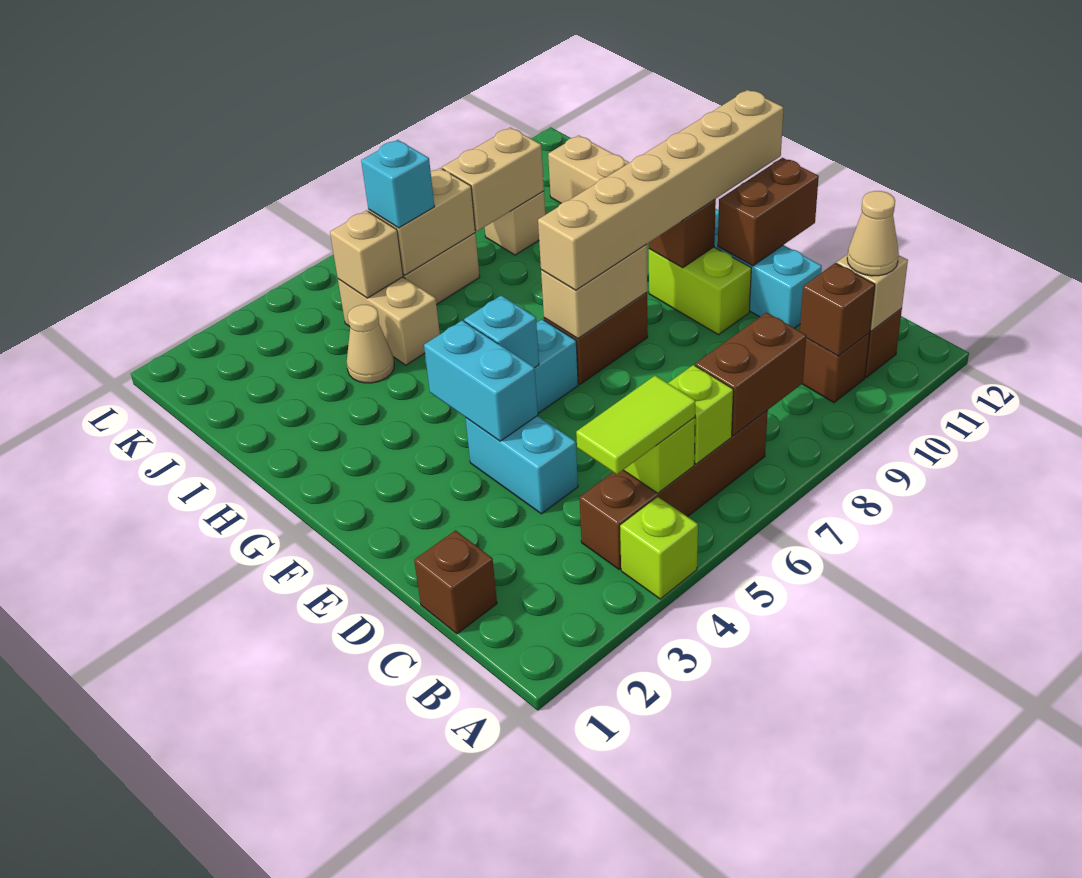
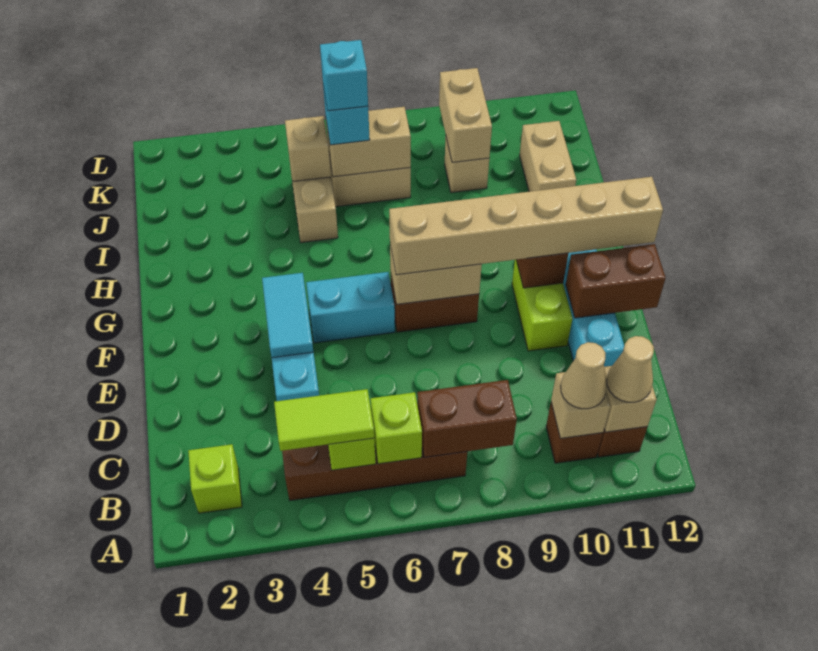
lime 1x1 brick [620,497,698,599] -> lime 1x1 brick moved to [188,444,242,513]
brown 1x1 brick [800,263,875,356] -> tan 1x1 brick [551,372,610,438]
brown 1x1 brick [414,530,497,634] -> none
cyan 1x2 brick [424,320,538,441] -> cyan 1x2 tile [262,273,313,358]
cyan 1x1 brick [464,295,539,368] -> cyan 1x1 brick moved to [320,40,368,111]
tan 1x1 cone [347,305,394,383] -> tan 1x1 cone moved to [561,342,607,409]
tan 1x2 brick [442,128,544,231] -> tan 1x2 brick turned to [439,68,492,162]

